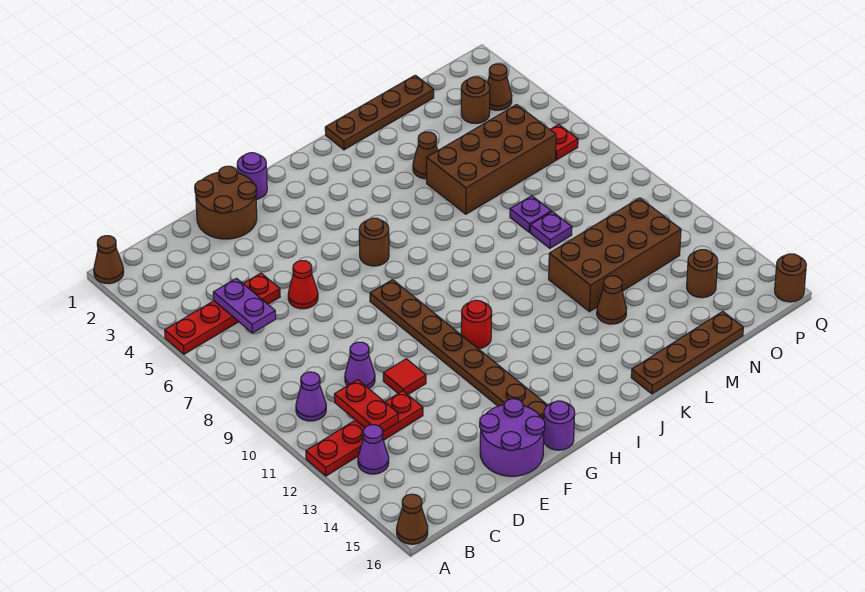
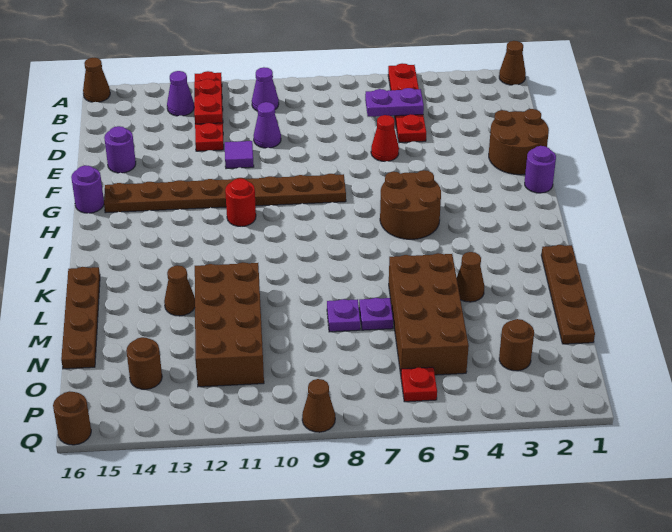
red 1x2 plate [334,380,398,432] -> red 1x2 plate turned to [194,79,223,124]
red 1x1 tile [383,359,426,394] -> purple 1x1 tile [225,141,254,169]
purple 2x2 round brick [480,399,545,476] -> purple 1x1 round brick [104,126,136,173]
brown 1x1 round brick [359,218,389,266] -> brown 2x2 round brick [380,170,441,239]
purple 1x1 plate [530,212,572,248] -> purple 1x1 plate moved to [359,298,393,330]
brown 1x1 cone [487,64,512,110] -> brown 1x1 cone moved to [302,379,335,432]

